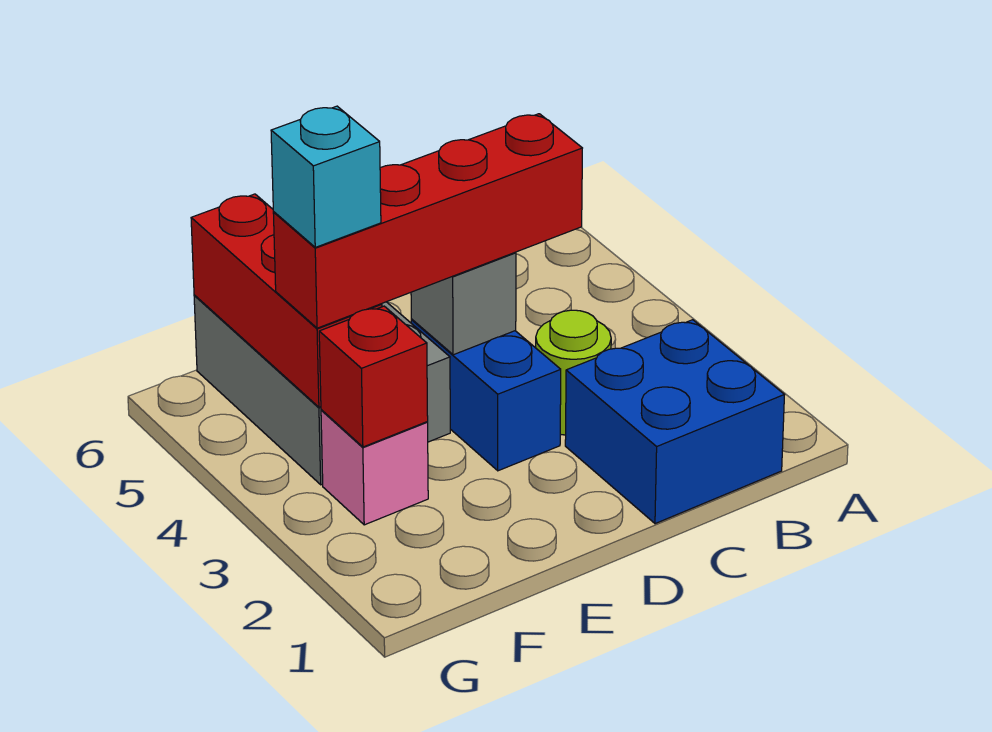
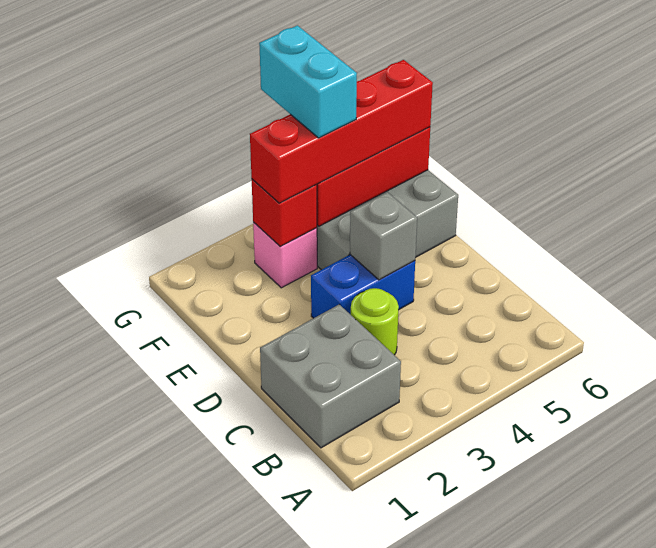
blue 2x2 brick [565,320,784,524] -> grey 2x2 brick [260,304,401,448]
red 1x4 brick [273,114,582,328] -> red 1x4 brick turned to [250,60,433,203]
cyan 1x1 brick [271,106,381,247] -> cyan 1x2 brick [259,25,357,138]

